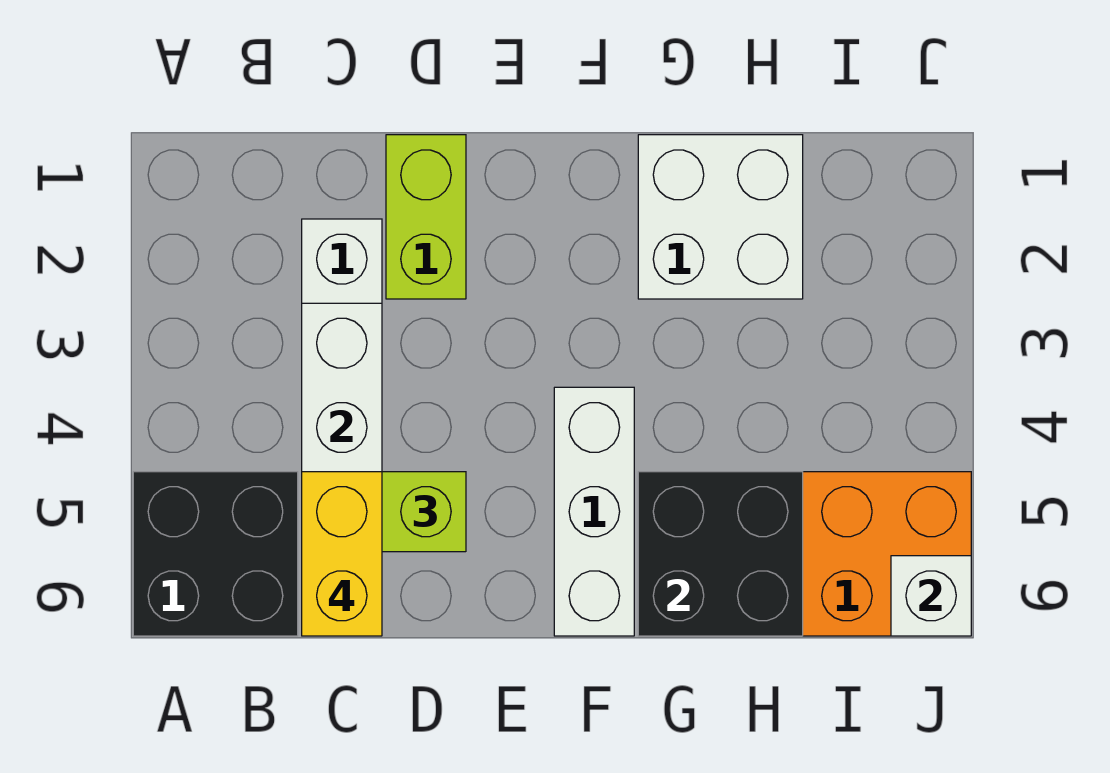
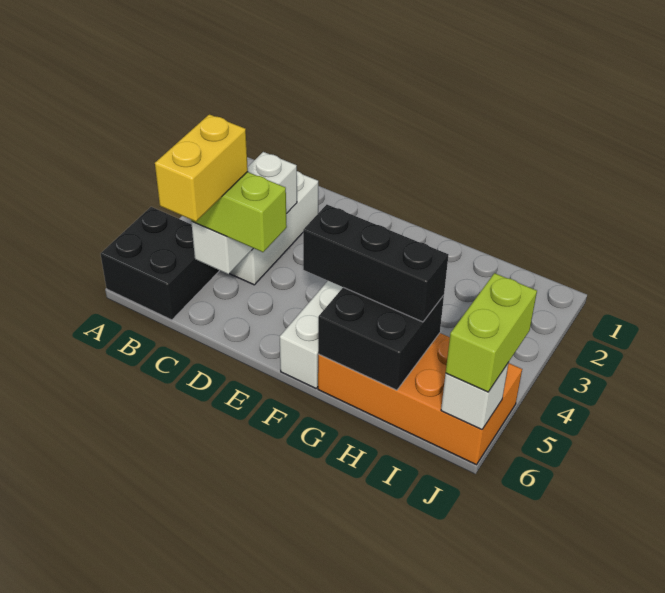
lime 1x2 brick [386,135,466,299] -> lime 1x2 brick moved to [446,273,537,392]
none -> black 1x3 brick [303,205,448,322]
white 2x2 brick [638,135,803,299] -> none

